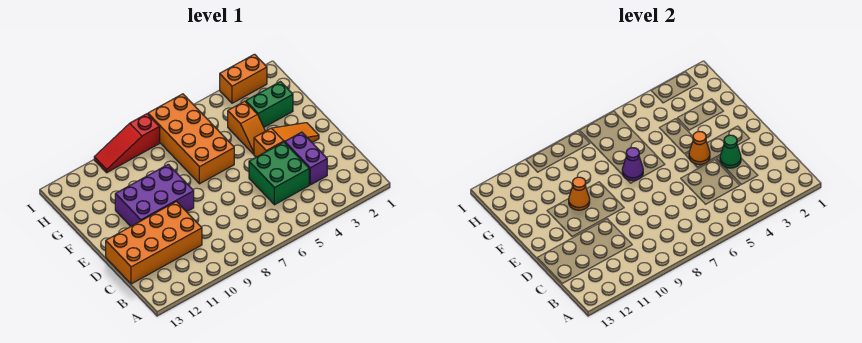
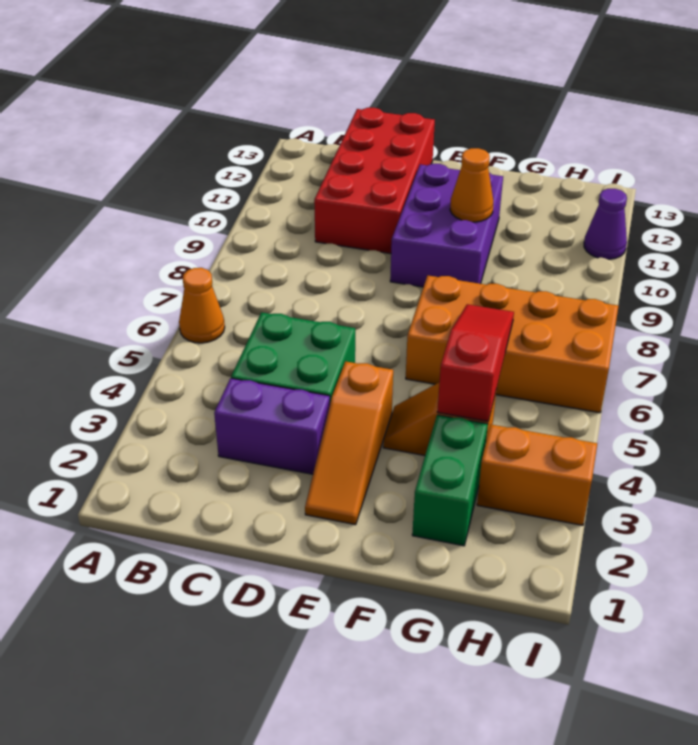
orange 2x4 brick [106,202,202,284] -> red 2x4 brick [314,108,435,254]
green 1x1 cone [720,135,741,168] -> none
orange 1x1 cone [689,132,710,164] -> orange 1x1 cone moved to [179,268,225,343]
purple 1x1 cone [622,148,643,181] -> purple 1x1 cone moved to [584,189,627,259]
orange 1x2 brick [220,54,267,103] -> orange 1x2 brick turned to [477,425,597,525]
red 1x3 slope [94,114,160,172] -> red 1x3 slope moved to [437,304,514,421]

